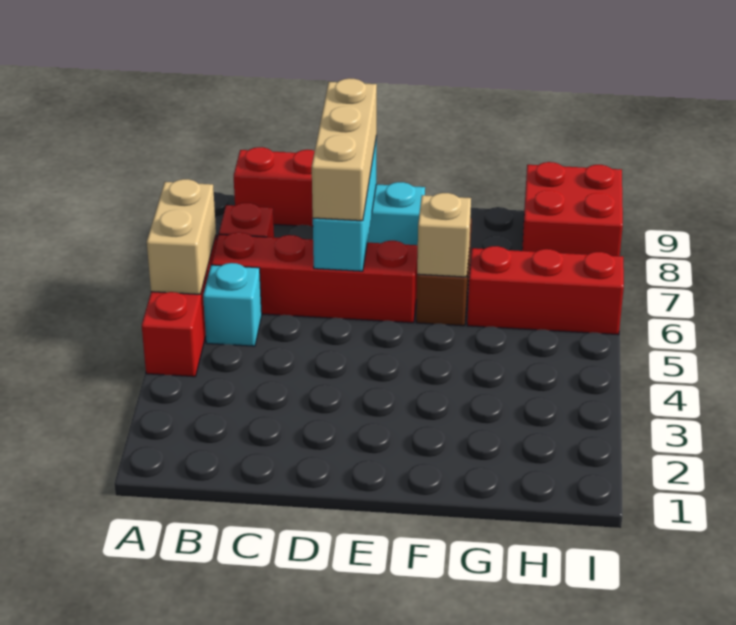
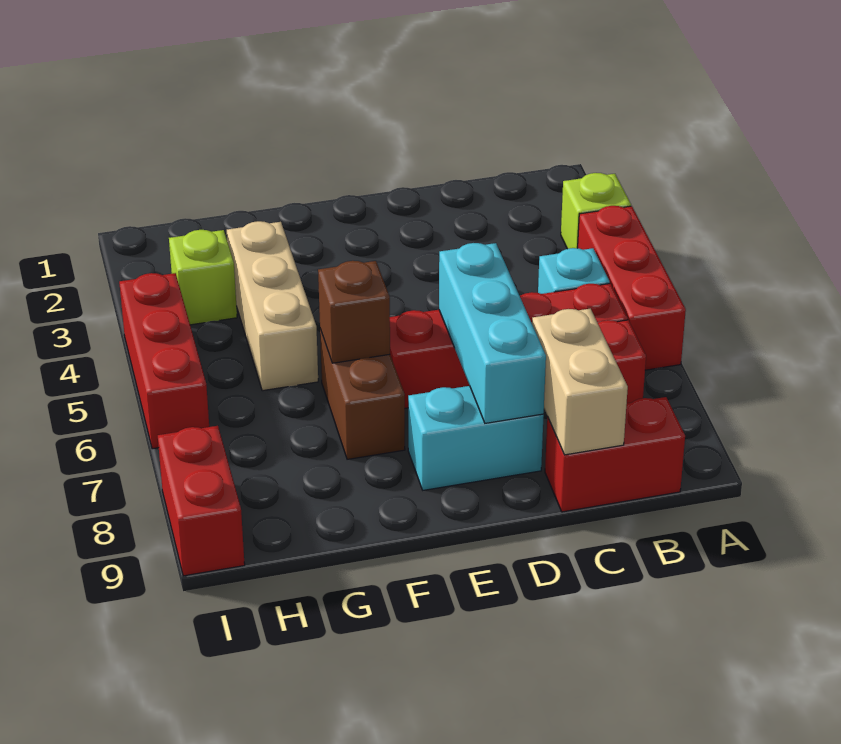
none -> lime 1x1 brick [561,173,631,249]
tan 1x2 brick [147,179,216,294] -> tan 1x2 brick moved to [532,309,628,455]
tan 1x3 brick [312,78,377,221] -> tan 1x3 brick moved to [227,221,318,391]
tan 1x1 brick [417,193,471,277] -> brown 1x1 brick [318,261,390,363]
red 1x3 brick [467,246,624,335] -> red 1x3 brick turned to [119,273,209,449]
none -> lime 1x1 brick [169,229,237,325]
red 2x2 brick [522,162,623,256] -> red 1x2 brick [158,426,245,576]

